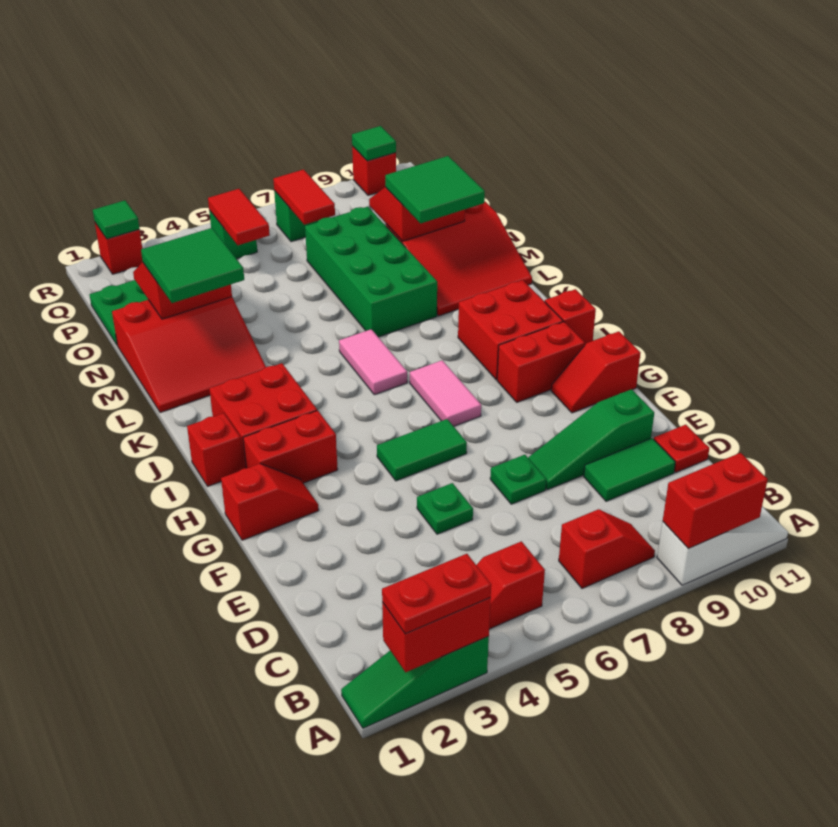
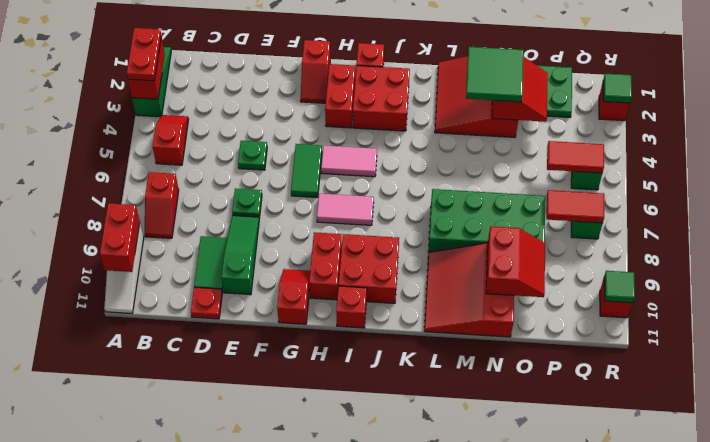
pink 1x2 tile [339,329,407,395] -> pink 1x2 tile moved to [321,145,377,177]
green 2x2 tile [385,156,485,224] -> none

